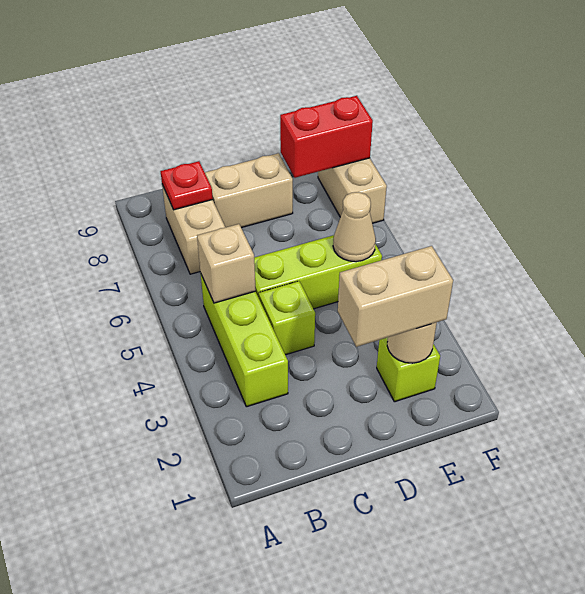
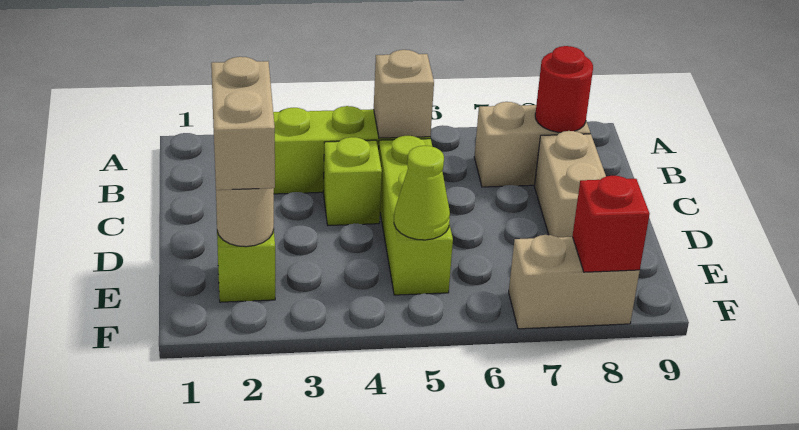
red 1x1 plate [160,161,213,210] -> red 1x1 round brick [535,46,593,132]
tan 1x1 cone [333,192,376,262] -> lime 1x1 cone [394,146,450,240]
red 1x2 brick [280,96,373,178] -> red 1x1 brick [572,176,650,272]

